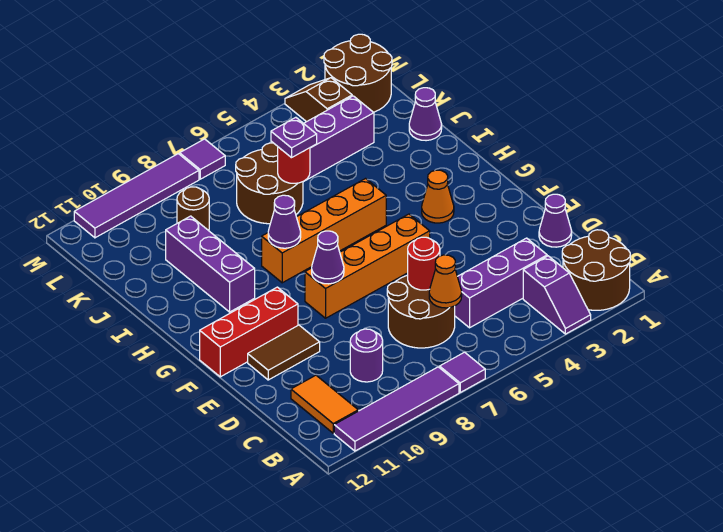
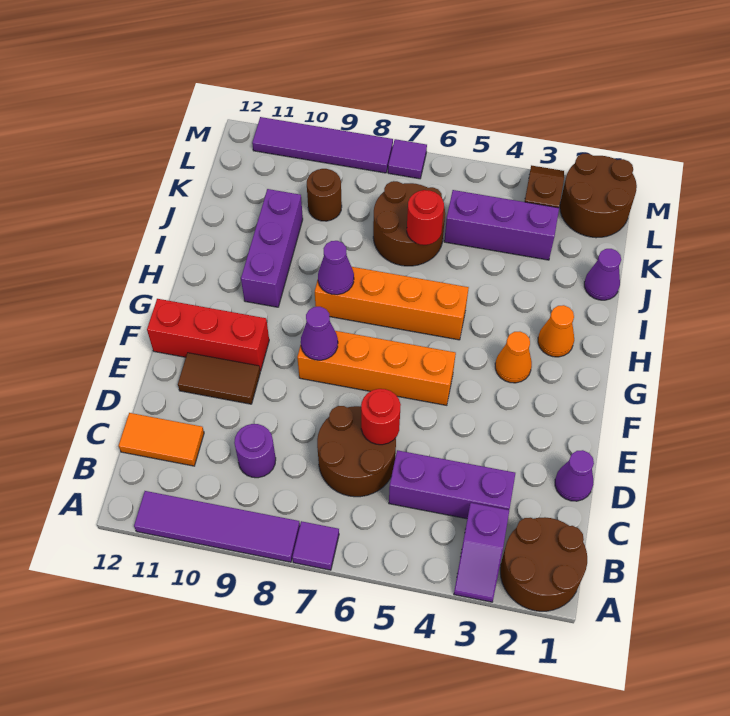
orange 1x2 tile [291,375,358,433] -> orange 1x2 tile turned to [118,413,204,466]
orange 1x1 cone [429,255,462,308] -> orange 1x1 cone moved to [538,305,574,357]
purple 1x1 plate [271,117,317,158] -> none

